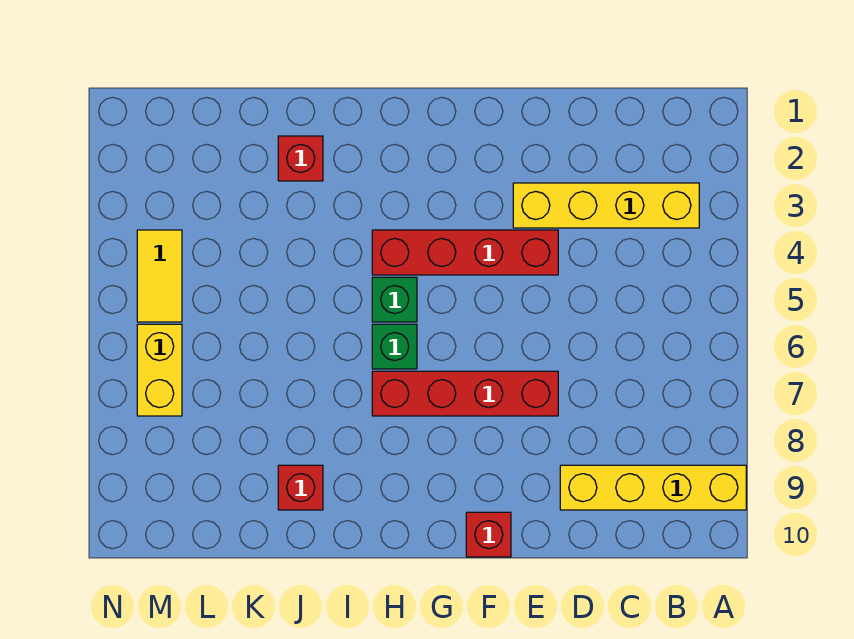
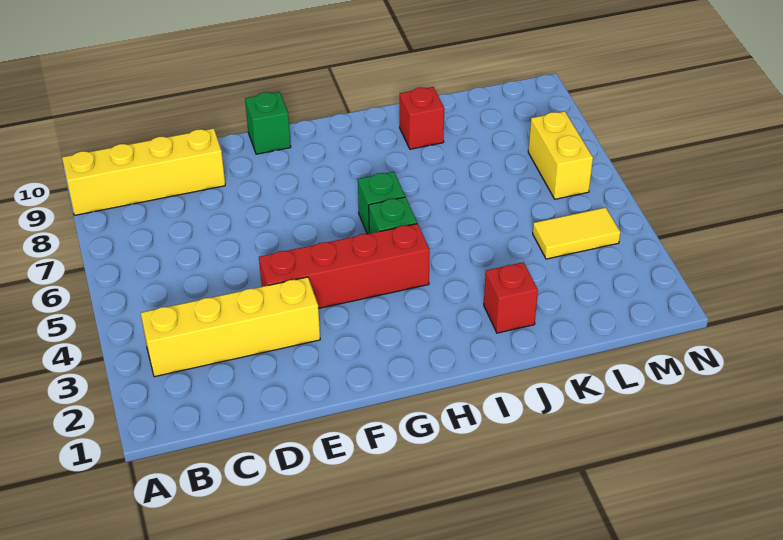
red 1x4 brick [372,371,558,416] -> none
red 1x1 brick [466,512,511,557] -> green 1x1 brick [245,92,291,154]
yellow 1x2 tile [137,230,182,322] -> yellow 1x2 tile turned to [533,207,621,259]

